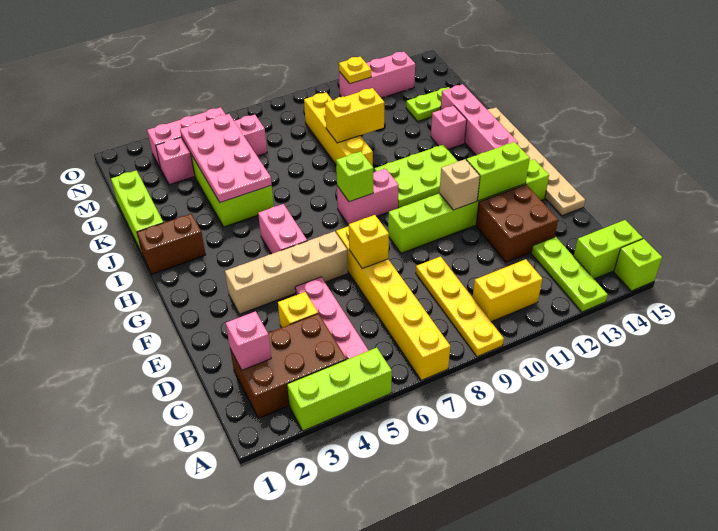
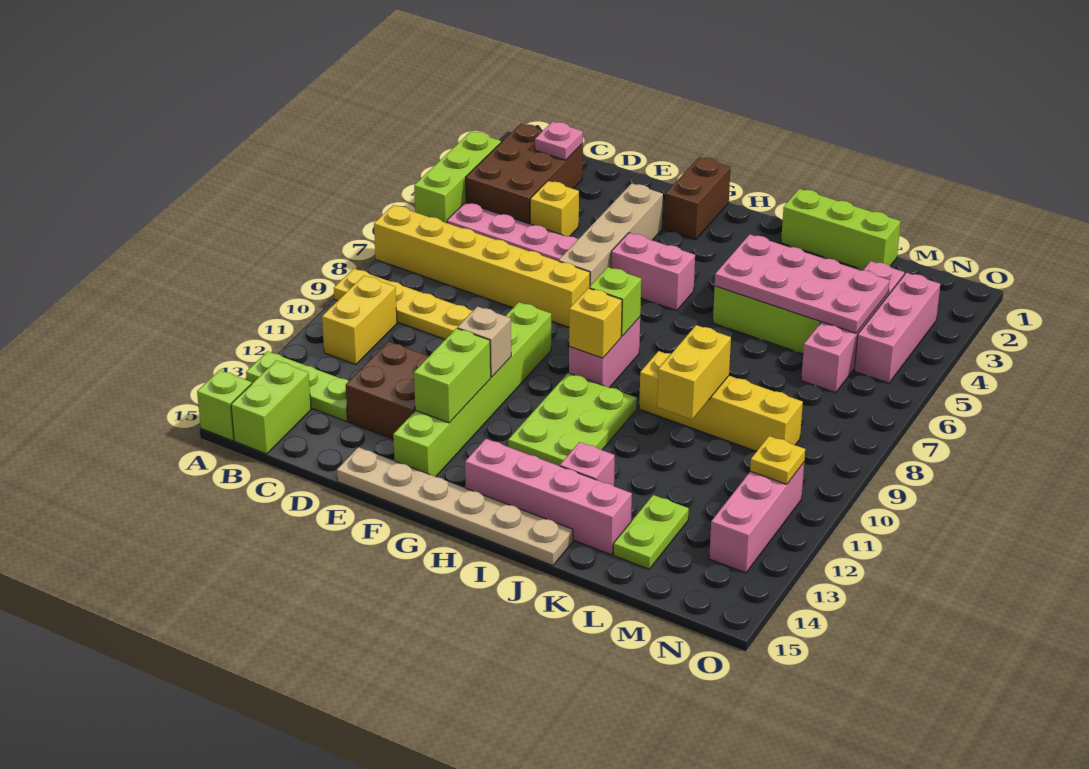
pink 1x1 brick [226,311,271,370] -> pink 1x1 plate [535,122,583,160]
yellow 1x1 brick [348,215,389,269] -> yellow 1x1 brick moved to [569,288,622,358]
brown 1x2 brick [137,214,206,274] -> brown 1x2 brick moved to [664,157,731,240]

